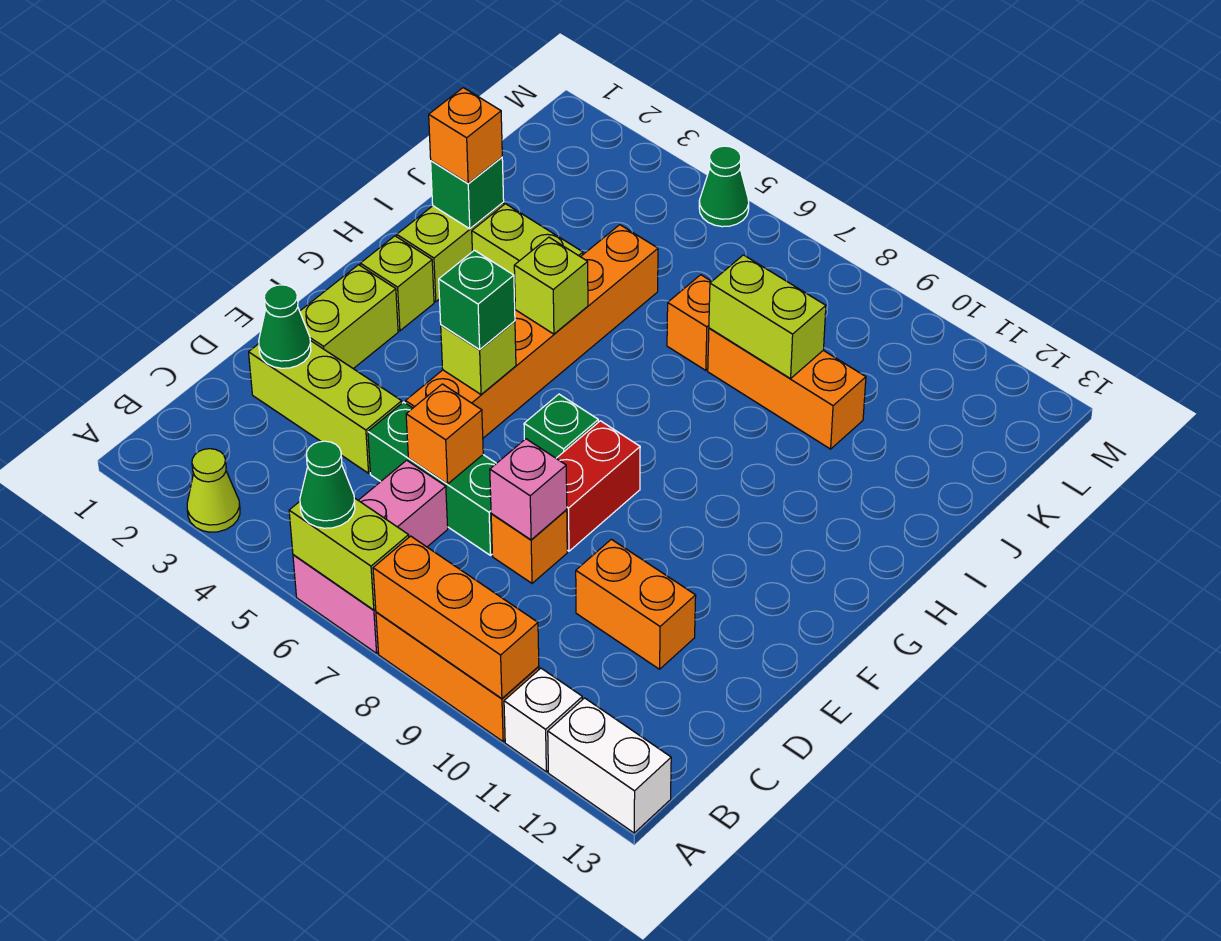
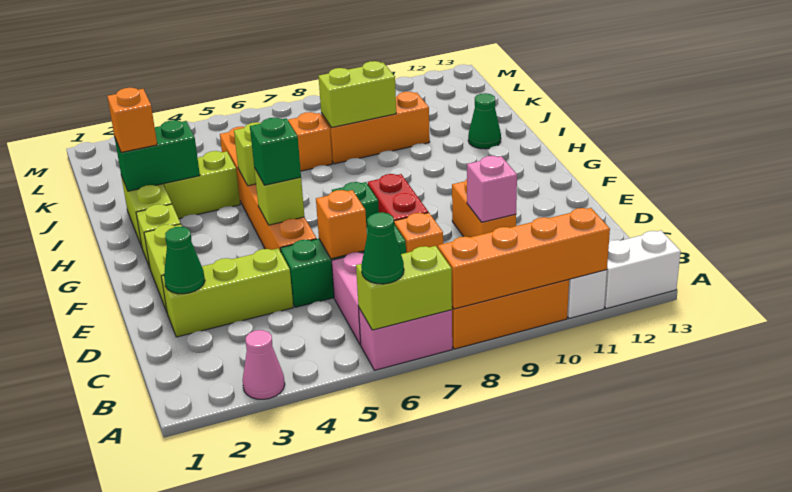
lime 1x1 cone [187,449,240,532] -> pink 1x1 cone [243,330,285,399]
orange 1x3 brick [373,536,539,699] -> orange 1x4 brick [438,208,610,309]
pink 1x1 brick [490,439,567,540] -> pink 1x1 brick moved to [467,156,517,222]
orange 1x2 brick [576,539,696,669] -> orange 1x2 brick turned to [452,179,516,237]
green 1x1 brick [431,157,504,229] -> green 1x2 brick [115,120,200,191]
green 1x1 cone [699,146,749,227] -> green 1x1 cone moved to [468,93,501,149]

